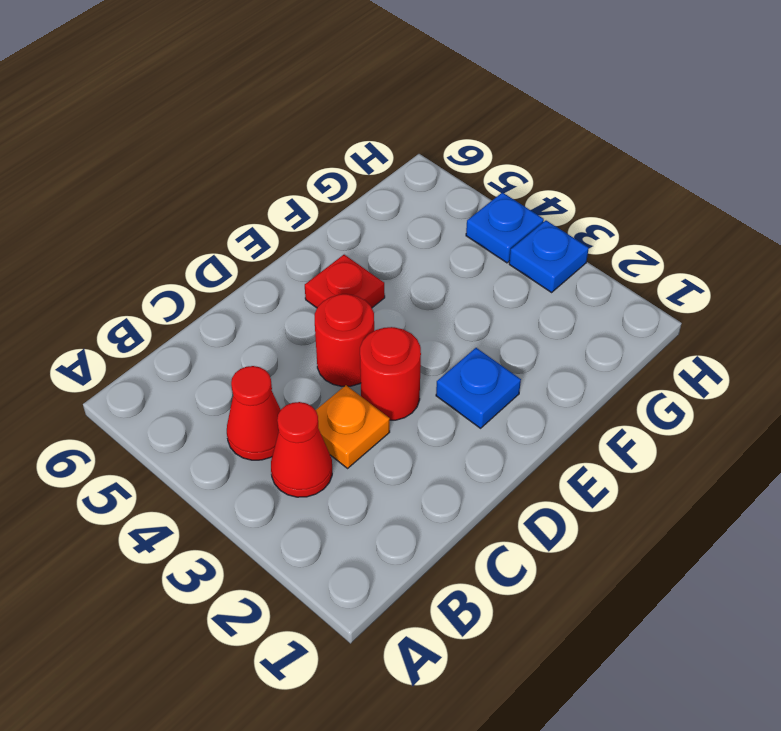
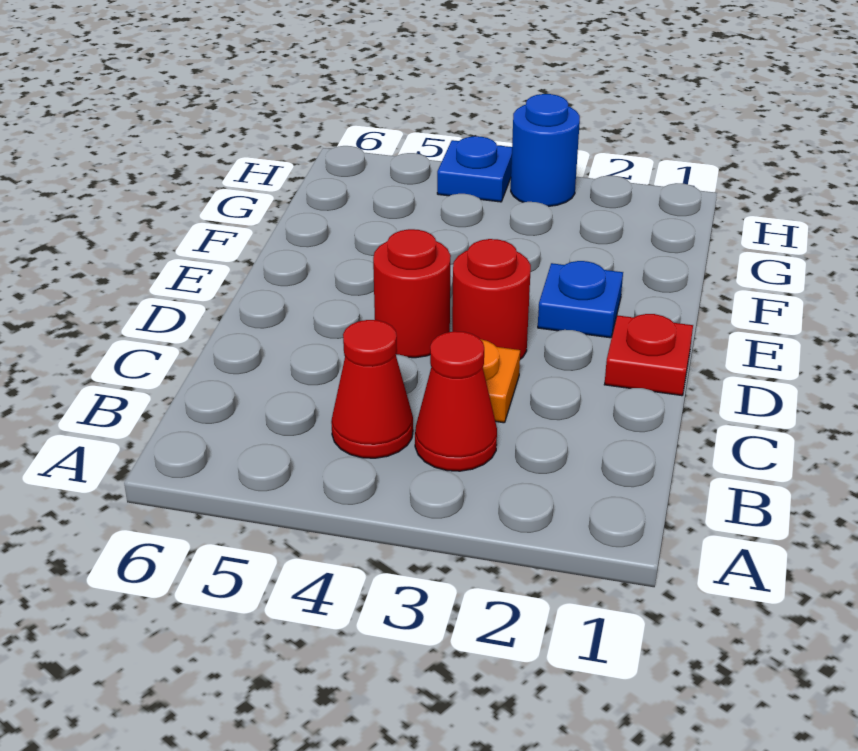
red 1x1 plate [305,255,385,308] -> red 1x1 plate moved to [604,314,693,396]
blue 1x1 plate [509,221,589,292] -> blue 1x1 round brick [511,94,580,206]

